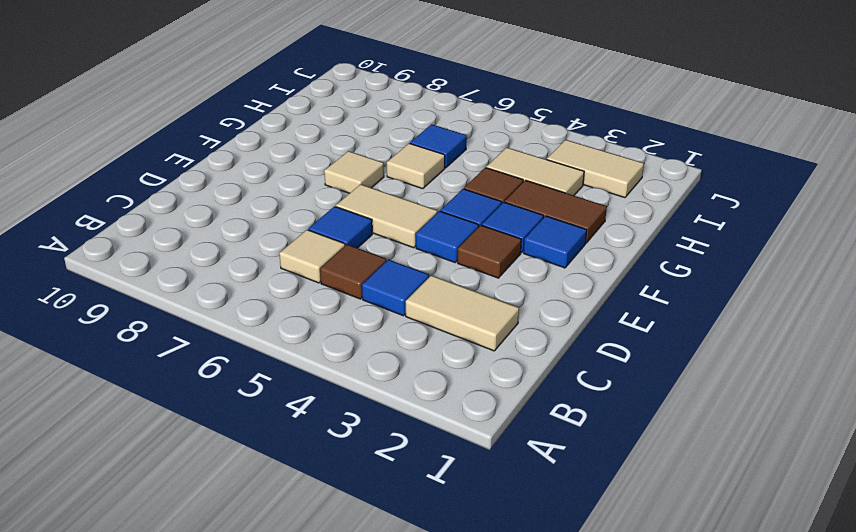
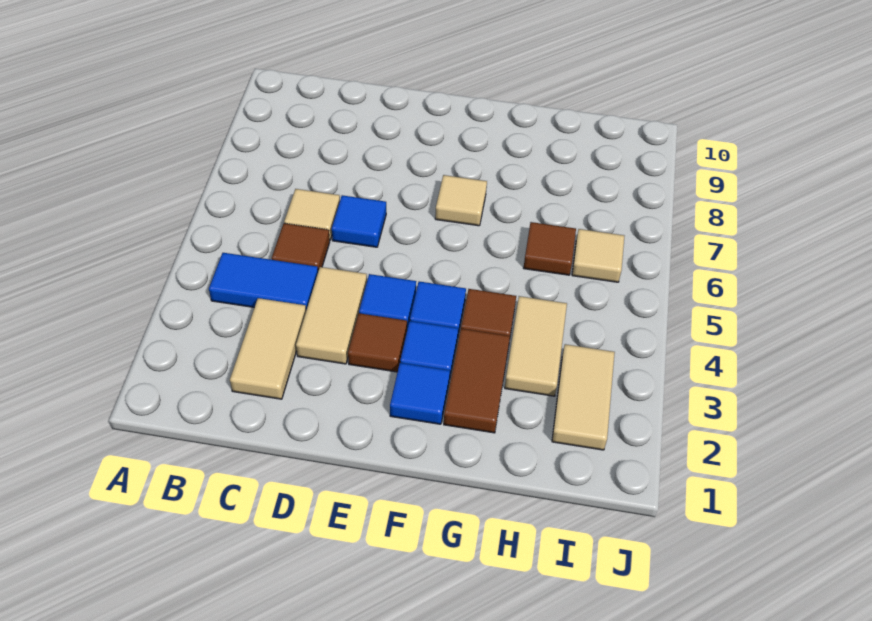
blue 1x1 tile [362,260,429,316] -> blue 1x2 tile [209,253,318,310]
tan 1x2 tile [336,184,437,248] -> tan 1x2 tile moved to [296,267,367,364]
tan 1x1 tile [387,143,445,189] -> tan 1x1 tile moved to [572,229,624,282]
blue 1x1 tile [410,124,467,168] -> brown 1x1 tile [524,222,576,275]

